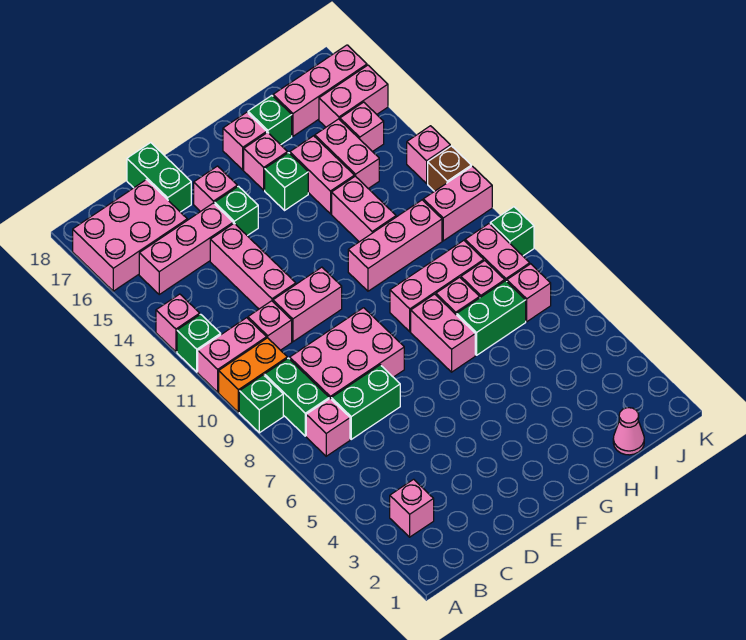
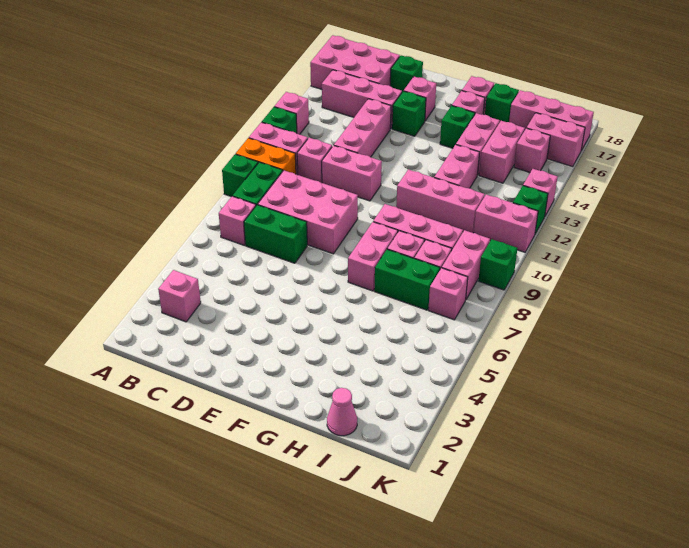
green 1x2 brick [127,143,191,212] -> green 1x1 brick [390,55,423,92]
brown 1x1 brick [428,146,471,191] -> green 1x1 brick [513,186,548,234]

